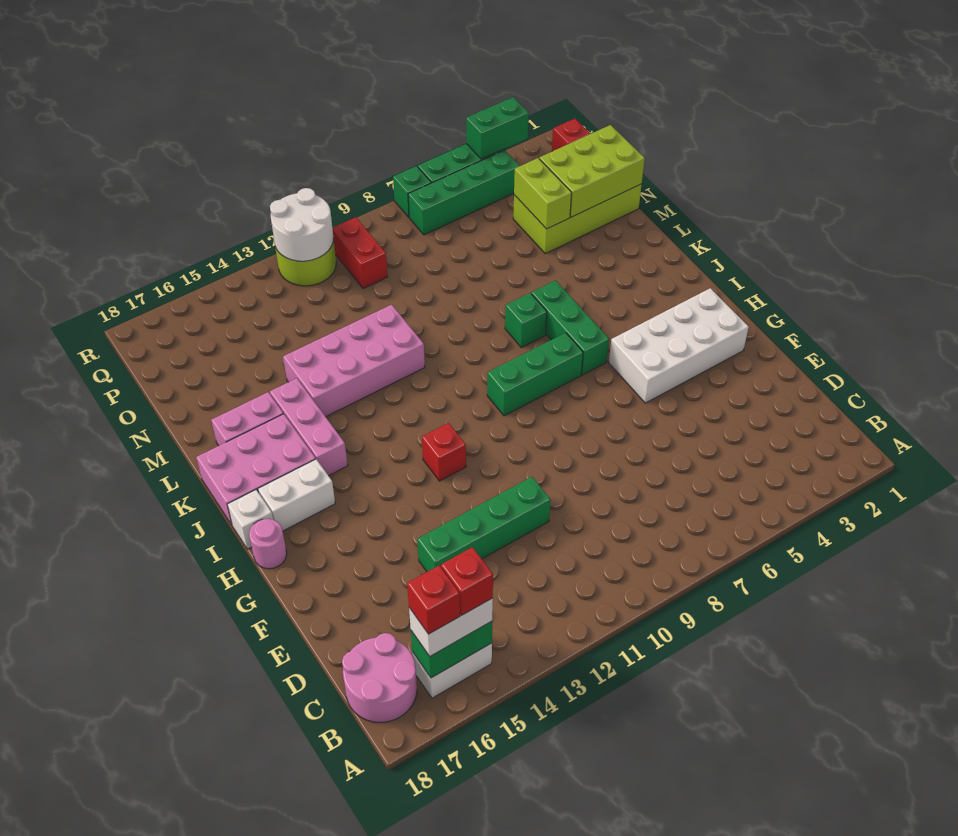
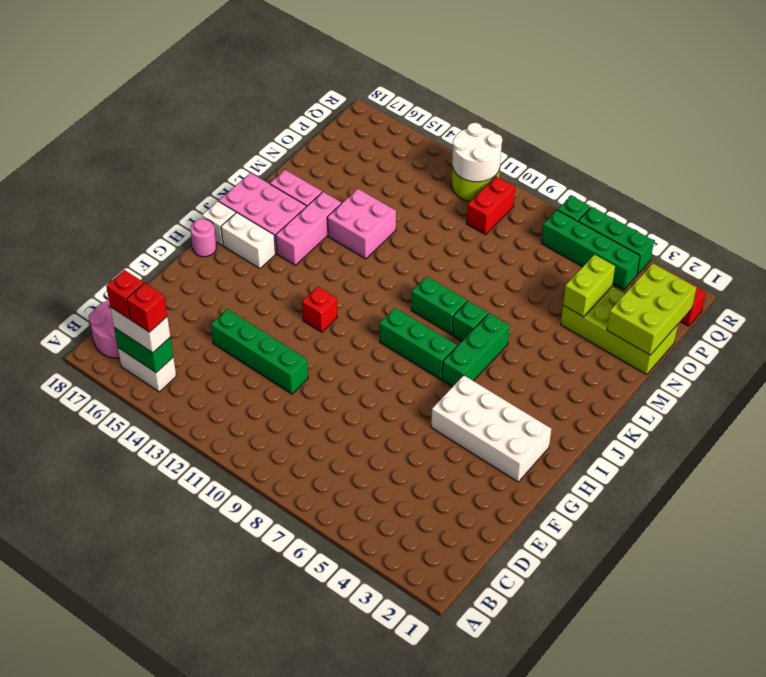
pink 2x4 brick [283,305,425,417] -> pink 2x2 brick [327,189,396,259]
lime 2x3 brick [539,125,645,217] -> lime 2x3 brick turned to [607,264,696,355]
green 1x2 brick [466,97,529,159] -> green 1x2 brick moved to [411,276,467,334]

